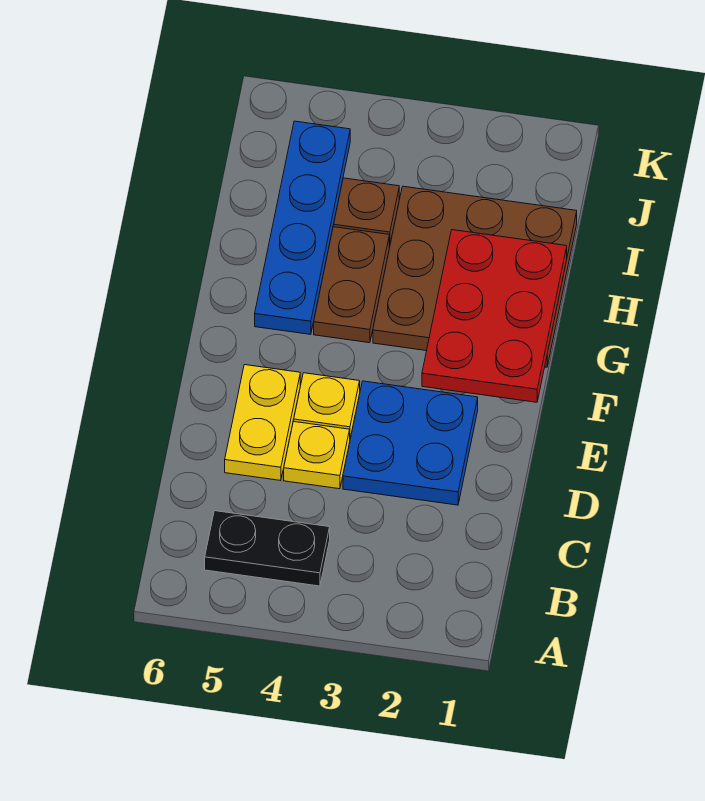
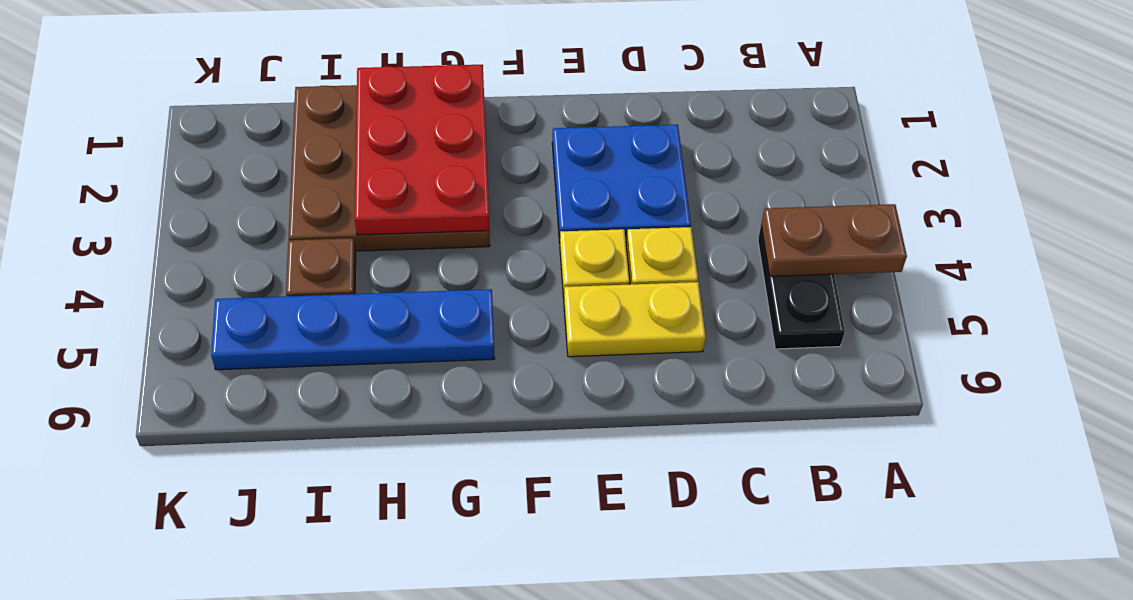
red 2x3 plate [422,230,567,402] -> red 2x3 plate turned to [355,65,490,235]
brown 1x2 plate [314,227,389,343] -> brown 1x2 plate moved to [761,204,907,276]

